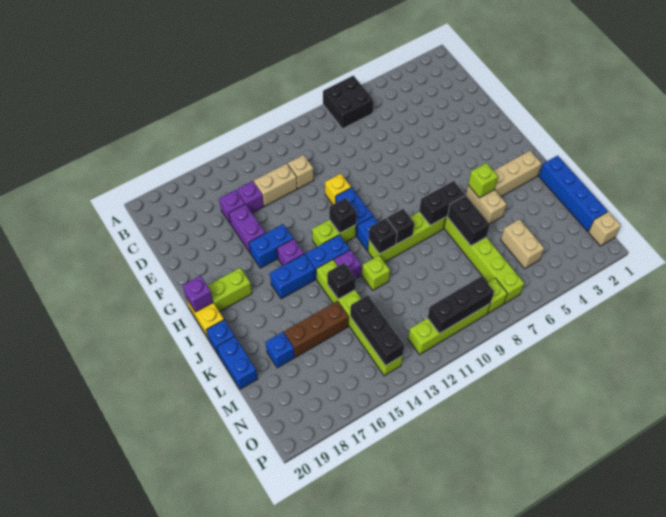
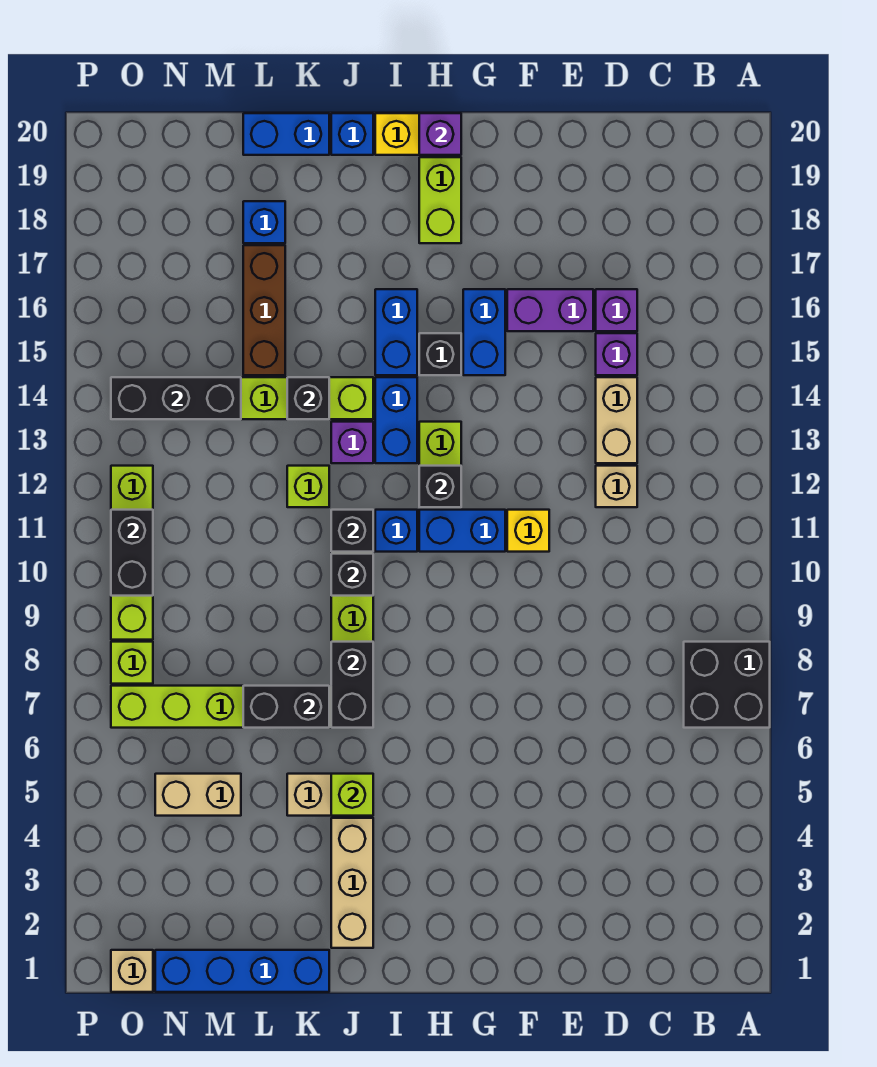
purple 1x1 brick [277,239,304,266] -> black 1x1 brick [419,333,461,375]
black 1x3 brick [428,276,494,333] -> black 1x2 brick [111,510,153,596]

